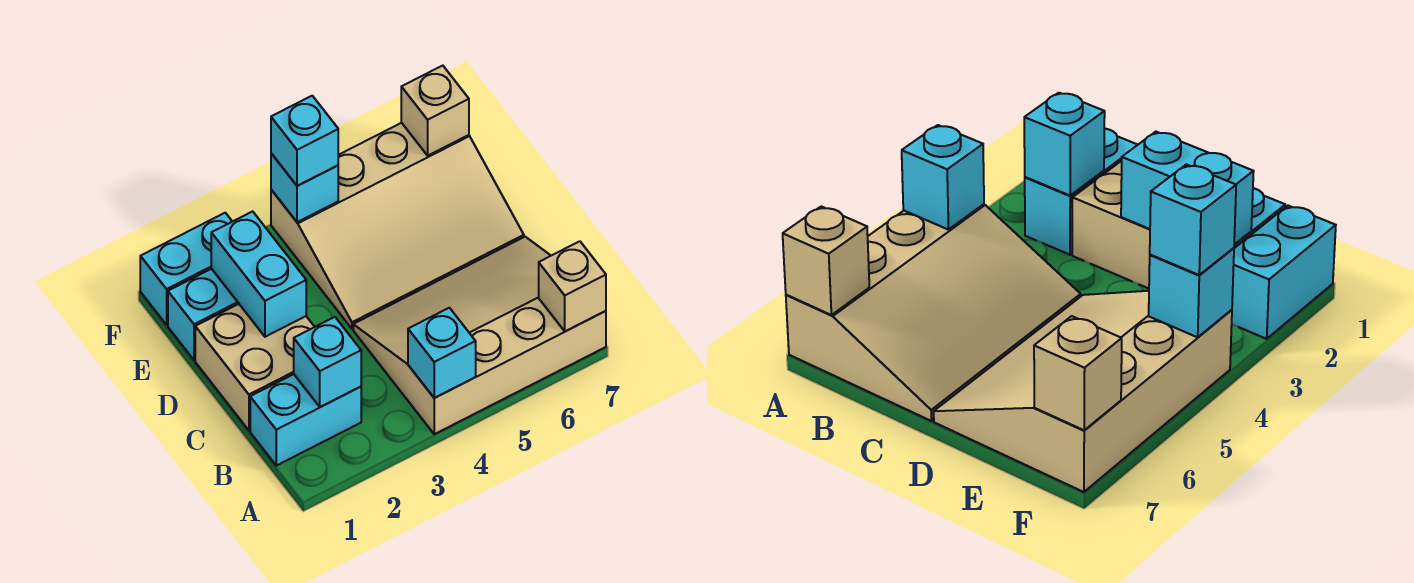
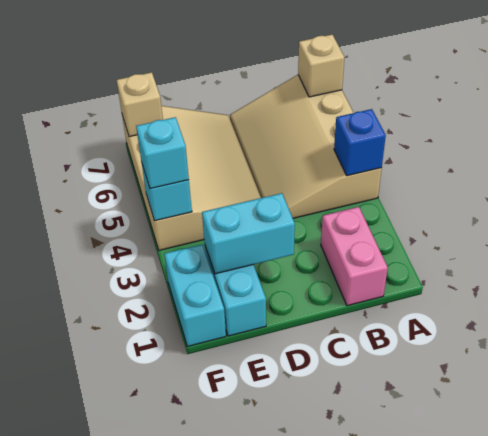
cyan 1x1 brick [408,308,476,398] -> blue 1x1 brick [334,109,386,176]
cyan 1x2 brick [250,374,361,466] -> pink 1x2 brick [321,207,388,306]
cyan 1x1 brick [294,317,361,407] -> none
tan 2x2 brick [195,304,314,430] -> none

